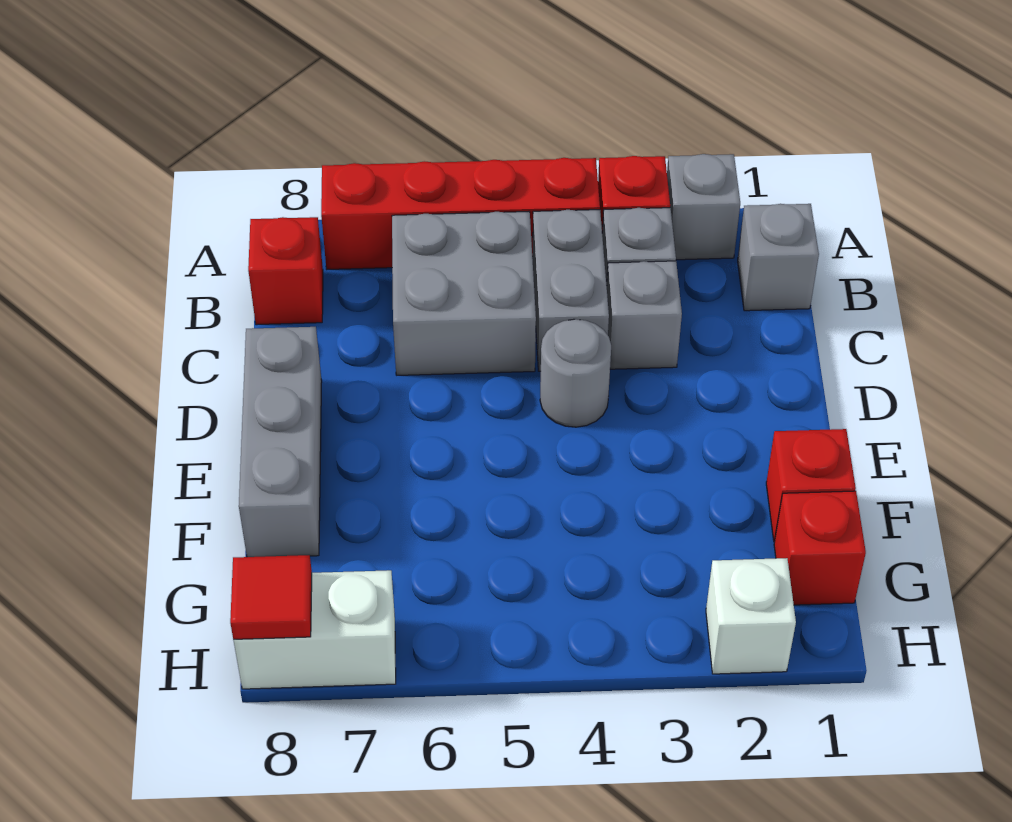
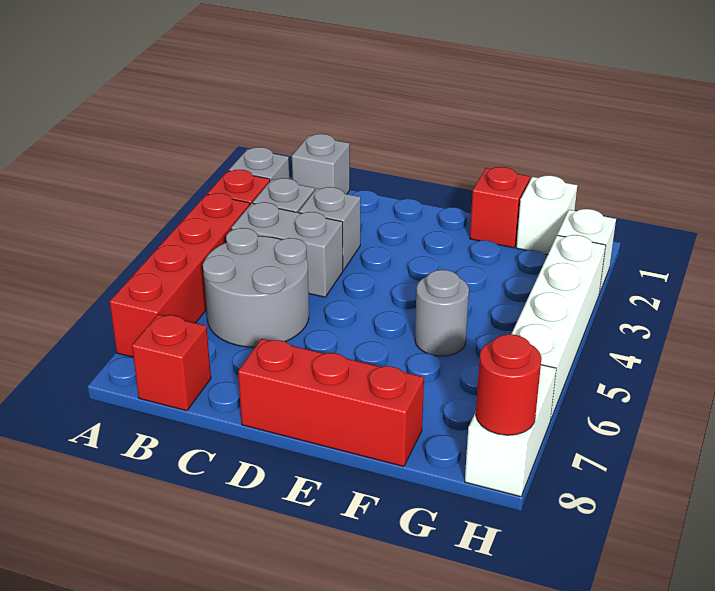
grey 2x2 brick [392,212,536,375] -> grey 2x2 round brick [203,228,309,347]
grey 1x1 round brick [540,319,611,427] -> grey 1x1 round brick moved to [415,270,469,356]
grey 1x3 brick [239,327,322,557] -> red 1x3 brick [238,339,424,467]
red 1x1 brick [774,491,866,605] -> white 1x1 brick [516,176,577,255]
none -> white 1x4 brick [512,235,606,419]
red 1x1 tile [230,555,312,639] -> red 1x1 round brick [476,334,542,435]

